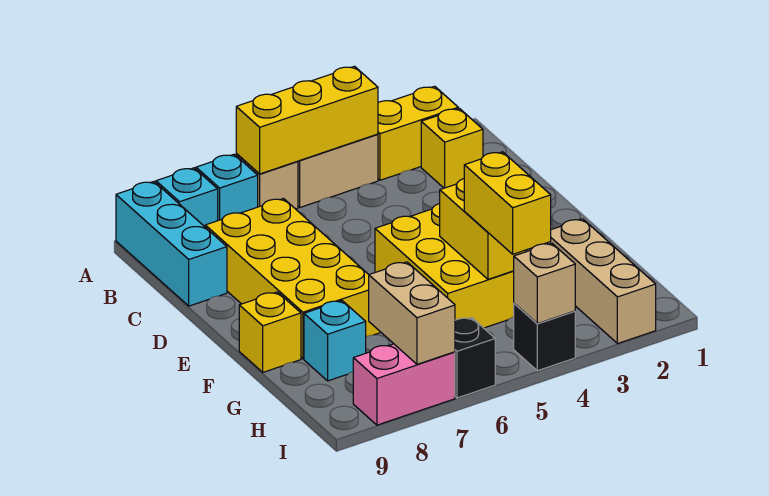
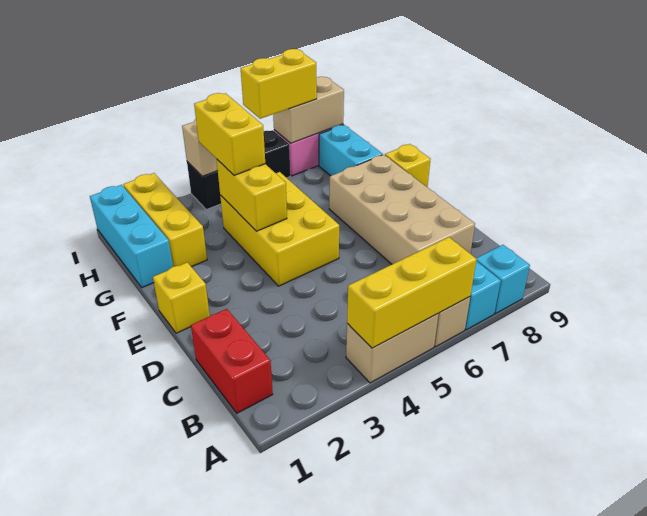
yellow 1x2 brick [378,86,458,180] -> yellow 1x2 brick moved to [241,49,317,119]
cyan 1x3 brick [116,182,227,306] -> cyan 1x3 brick moved to [90,185,173,288]
none -> red 1x2 brick [191,309,273,413]
yellow 1x1 brick [421,108,483,188] -> yellow 1x1 brick moved to [153,262,210,333]
yellow 2x4 brick [205,199,381,359] -> tan 2x4 brick [329,155,475,264]
tan 1x3 brick [545,219,656,344] -> yellow 1x3 brick [123,173,207,267]
cyan 1x1 brick [304,301,366,381] -> cyan 1x2 brick [319,125,383,176]
tan 1x2 brick [369,262,455,364] -> tan 1x2 brick turned to [273,77,344,143]

